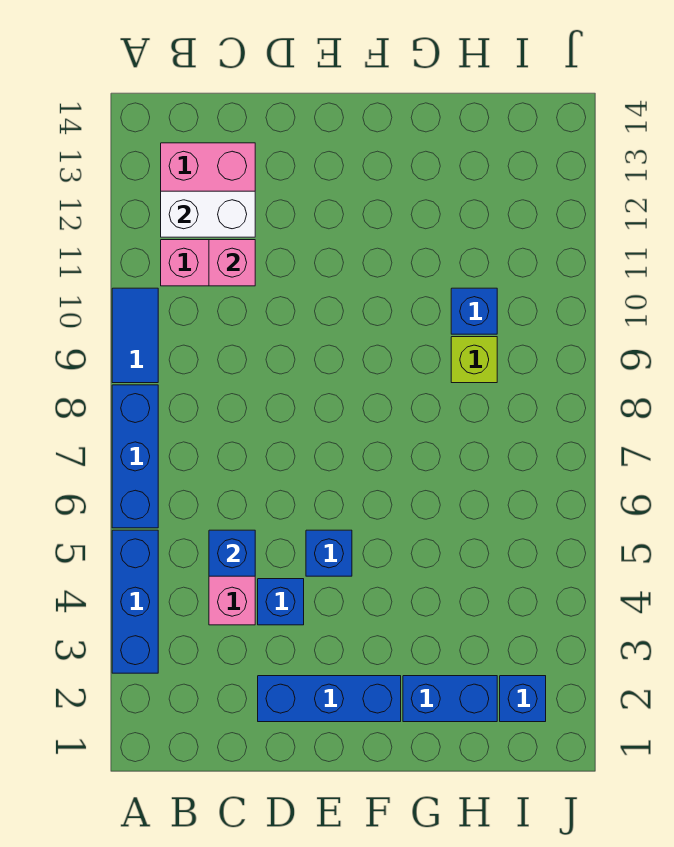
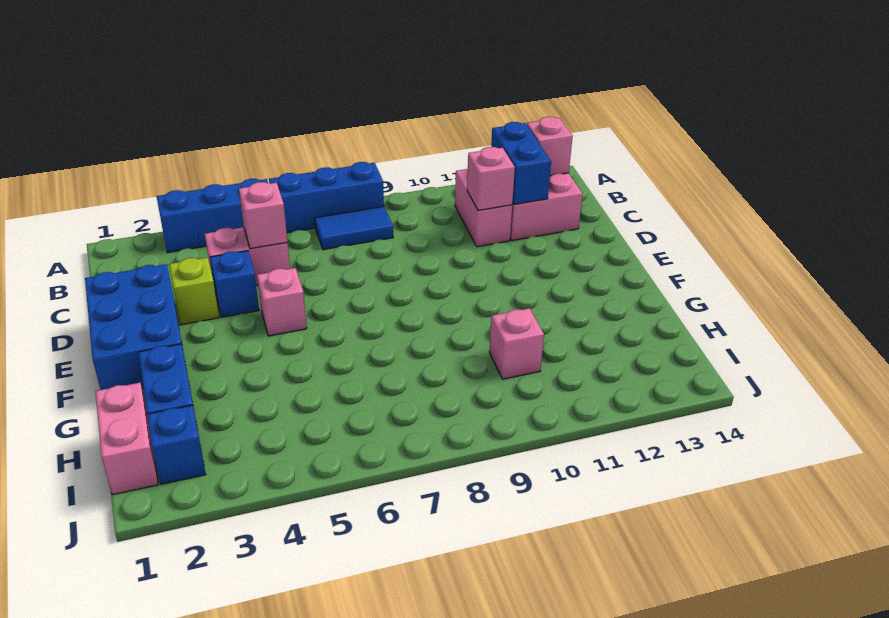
blue 1x2 tile [112,288,158,383] -> blue 1x2 tile moved to [315,207,393,250]
white 1x2 brick [161,191,255,237] -> blue 1x2 brick [491,122,551,204]
none -> pink 1x1 brick [527,117,573,176]
blue 1x1 brick [209,530,255,576] -> pink 1x1 brick [239,182,287,249]
blue 1x3 brick [258,676,401,722] -> blue 2x3 brick [85,264,184,390]
blue 1x1 brick [306,530,352,576] -> pink 1x1 brick [257,268,307,336]
none -> pink 1x2 brick [95,383,158,495]
lime 1x1 brick [451,337,497,383] -> lime 1x1 brick moved to [169,257,219,325]
blue 1x1 brick [451,288,497,334] -> pink 1x1 brick [489,308,544,379]

